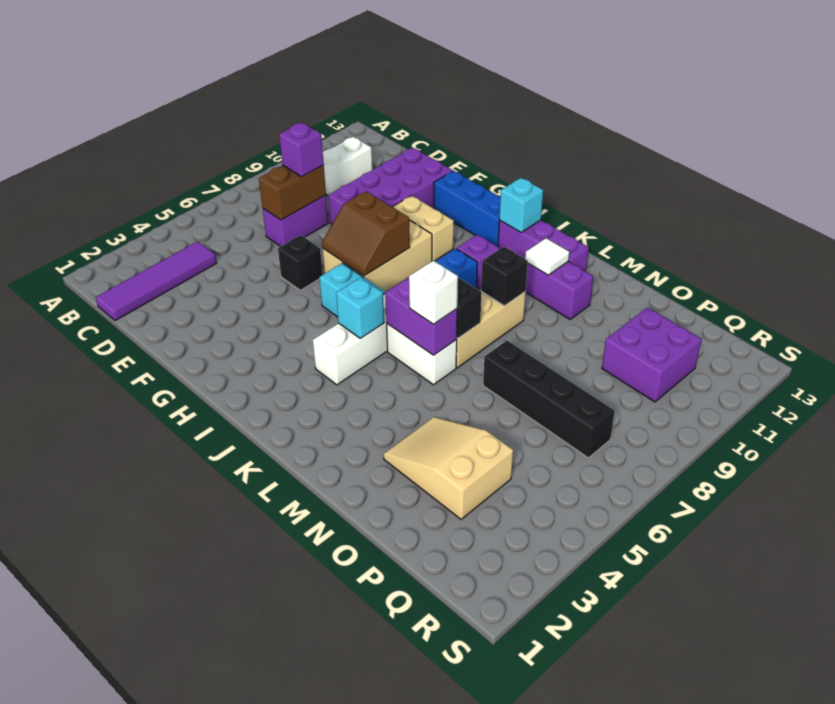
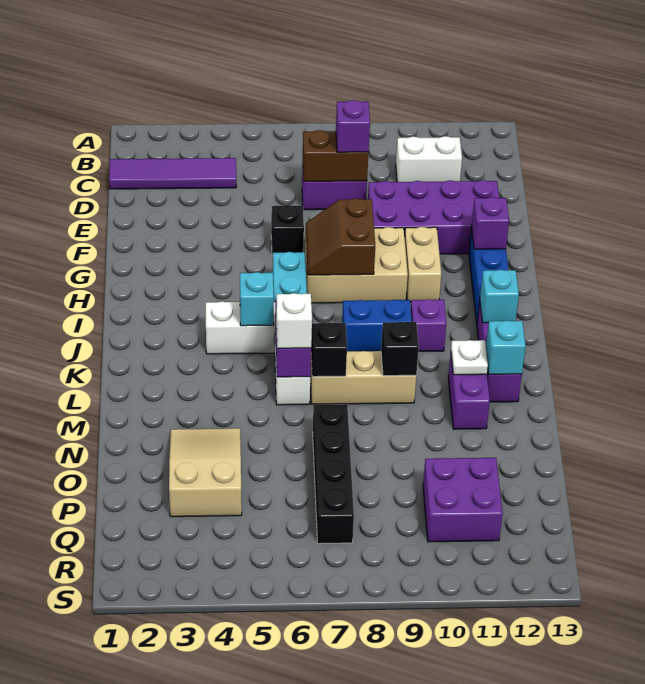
none -> purple 1x1 brick [472,197,509,249]
white 1x1 tile [525,238,569,275] -> white 1x1 plate [451,340,488,375]
none -> cyan 1x1 brick [486,321,526,374]

